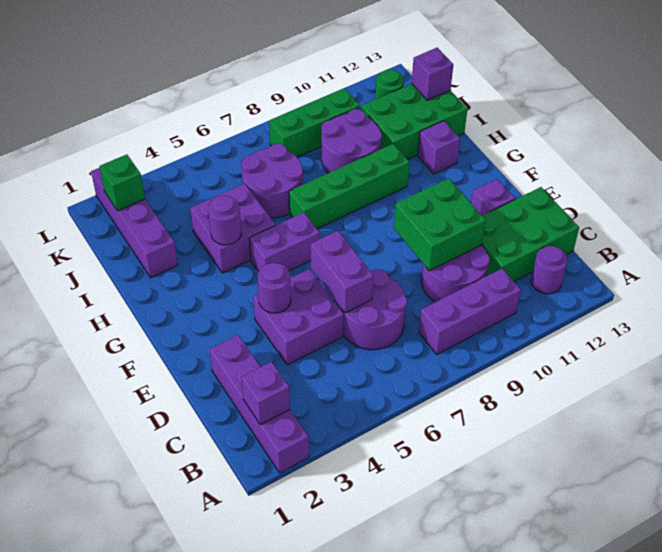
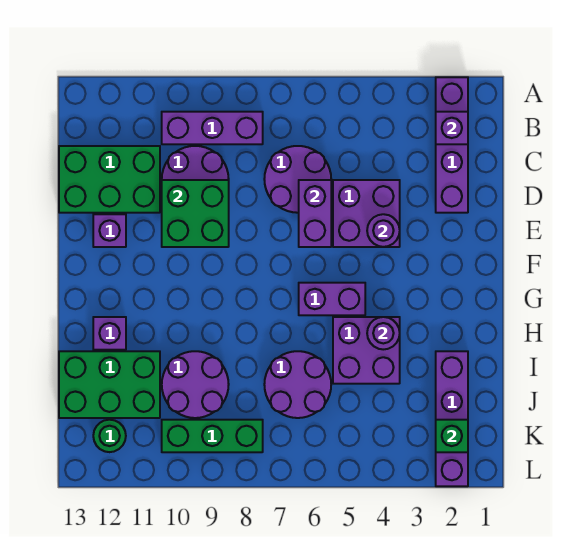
purple 1x1 round brick [531,246,568,294] -> none
green 1x4 brick [289,144,410,229] -> none
purple 1x1 brick [412,48,453,100] -> none

